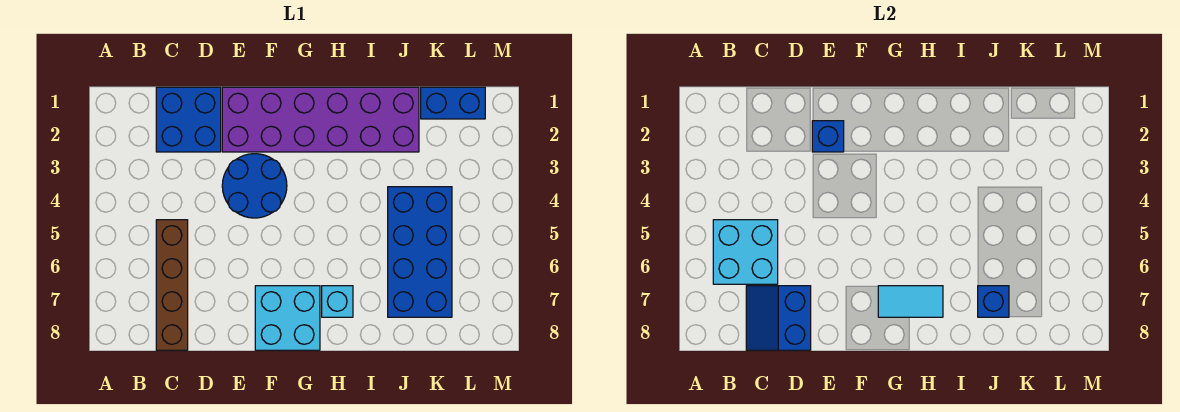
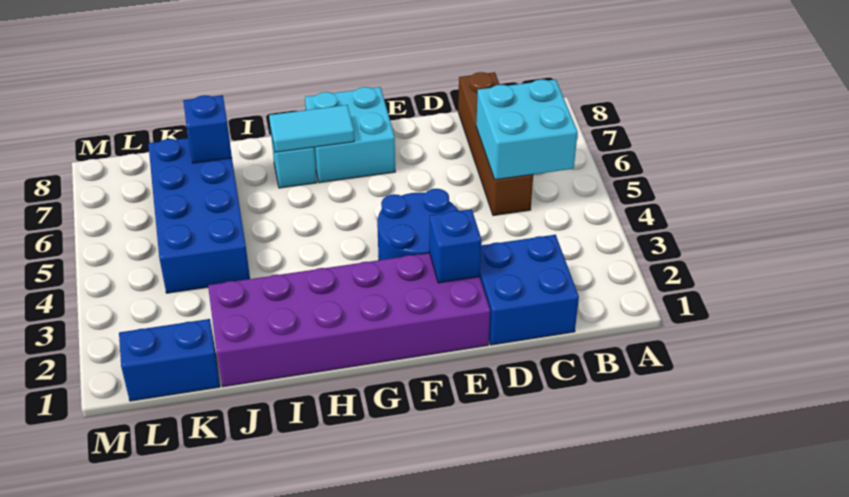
blue 2x2 slope [746,286,811,350] -> none

